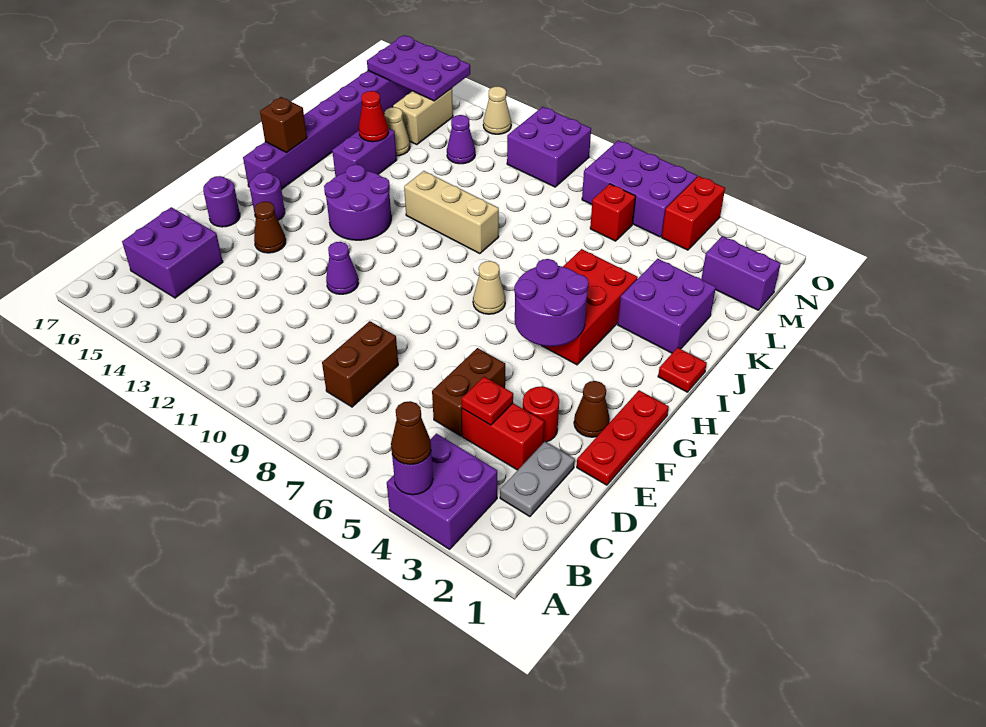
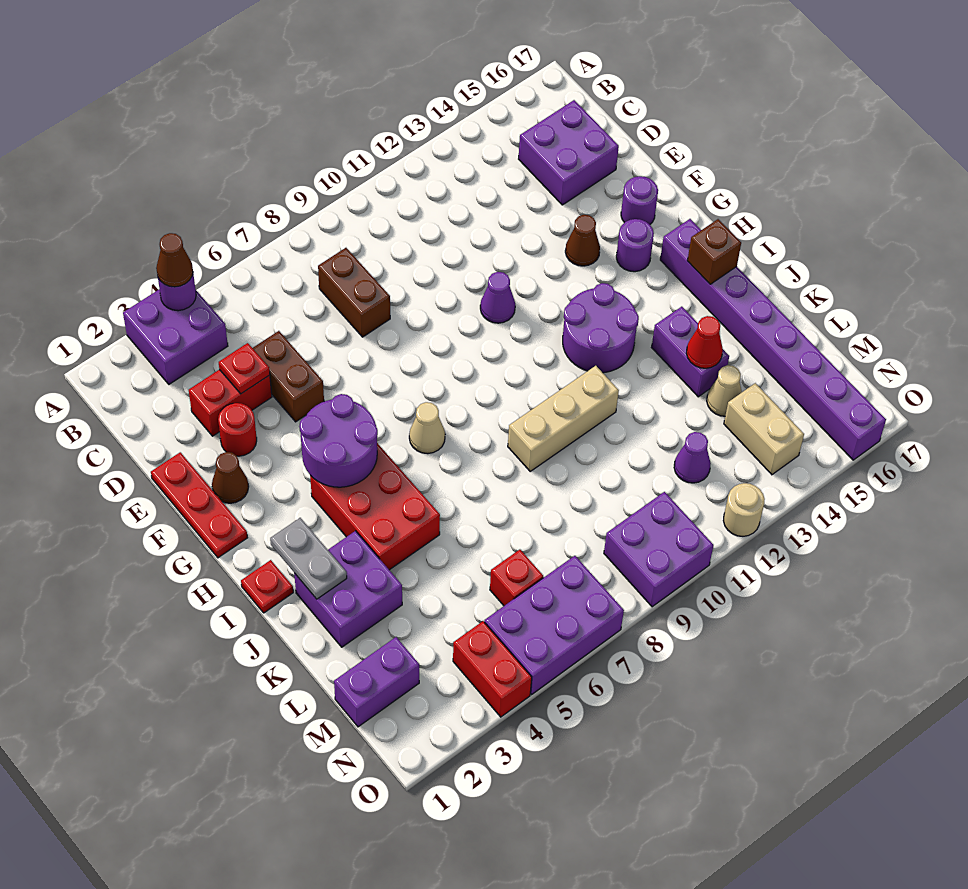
grey 1x2 plate [500,442,575,517] -> grey 1x2 plate moved to [270,518,347,599]
purple 2x3 plate [367,35,470,101] -> none
tan 1x1 cone [483,86,511,134] -> tan 1x1 round brick [723,483,765,536]

